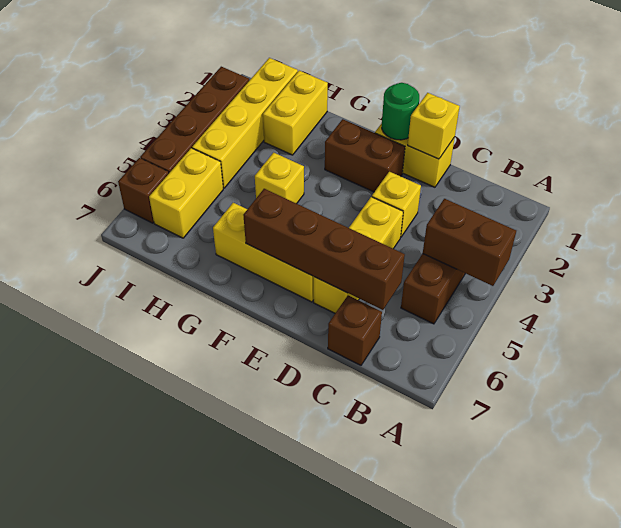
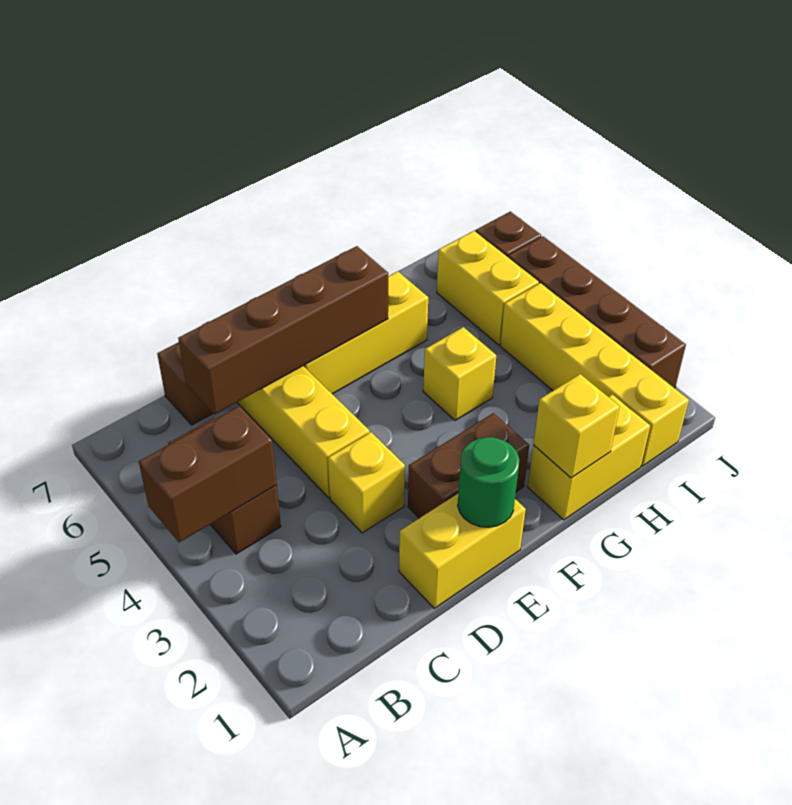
yellow 1x1 brick [408,93,460,159] -> yellow 1x1 brick moved to [533,374,620,478]
yellow 1x2 brick [263,71,328,155] -> yellow 1x2 brick turned to [528,395,650,520]

